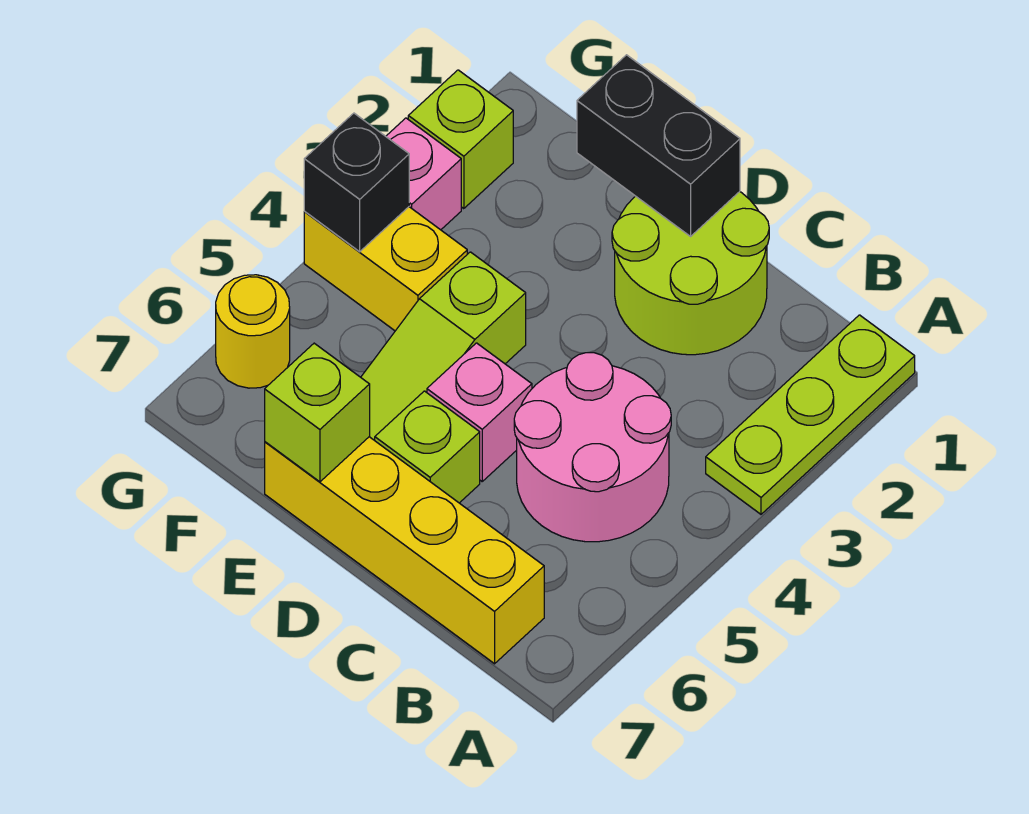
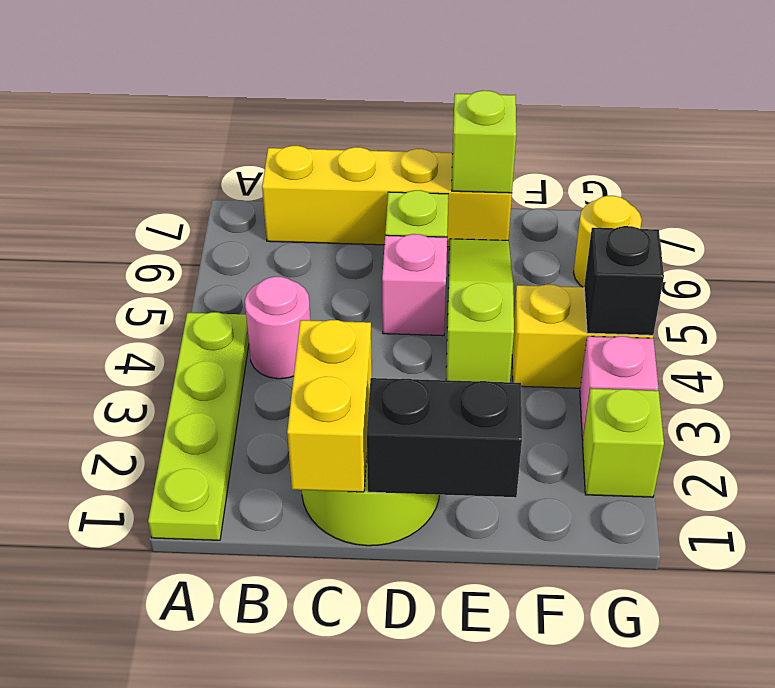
lime 1x3 plate [706,315,915,514] -> lime 1x4 plate [148,312,249,540]
pink 2x2 round brick [514,353,671,542] -> pink 1x1 round brick [245,277,310,379]
none -> yellow 1x2 brick [287,320,372,492]

